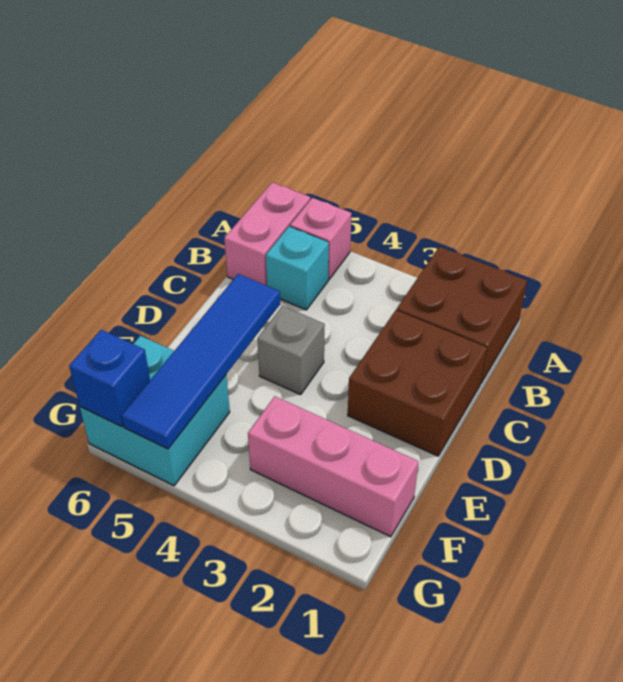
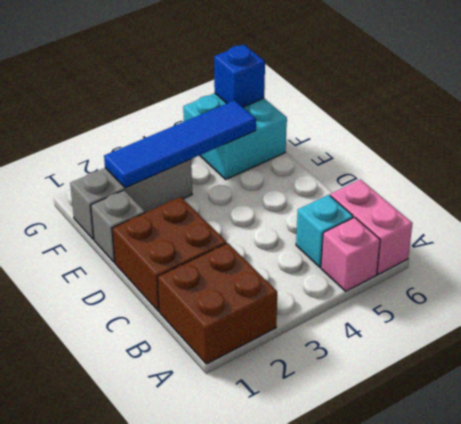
grey 1x1 brick [257,306,325,395] -> grey 1x1 brick moved to [91,190,145,262]
blue 1x4 tile [122,274,280,449] -> blue 1x4 tile turned to [104,100,256,188]
pink 1x3 brick [248,396,419,537] -> grey 1x3 brick [70,159,192,240]

